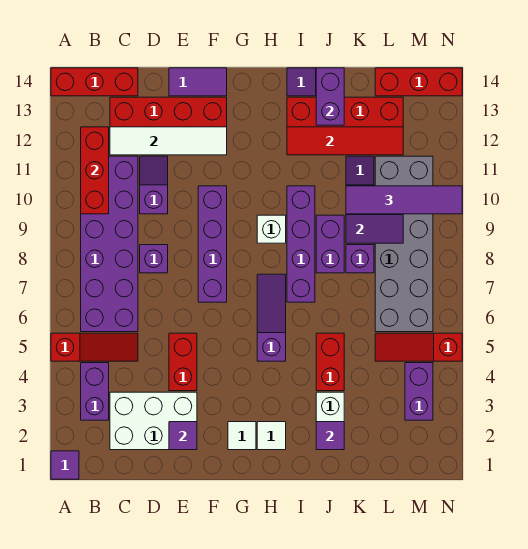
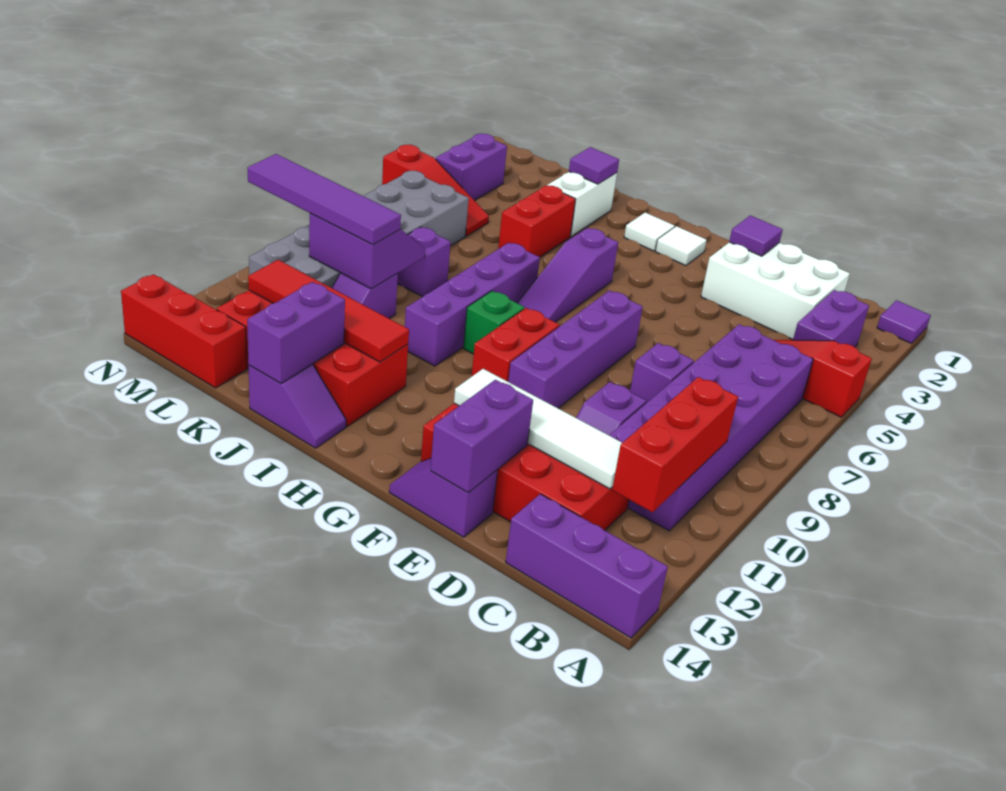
red 1x3 brick [51,68,138,96] -> purple 1x3 brick [506,494,668,638]
red 1x2 brick [169,333,197,391] -> red 1x2 brick moved to [472,308,560,382]
purple 1x2 tile [169,68,227,96] -> purple 1x2 slope [389,458,498,537]
white 1x1 brick [257,215,286,243] -> green 1x1 brick [463,291,525,354]
purple 1x2 brick [316,215,344,273] -> purple 1x2 brick moved to [430,380,533,493]

